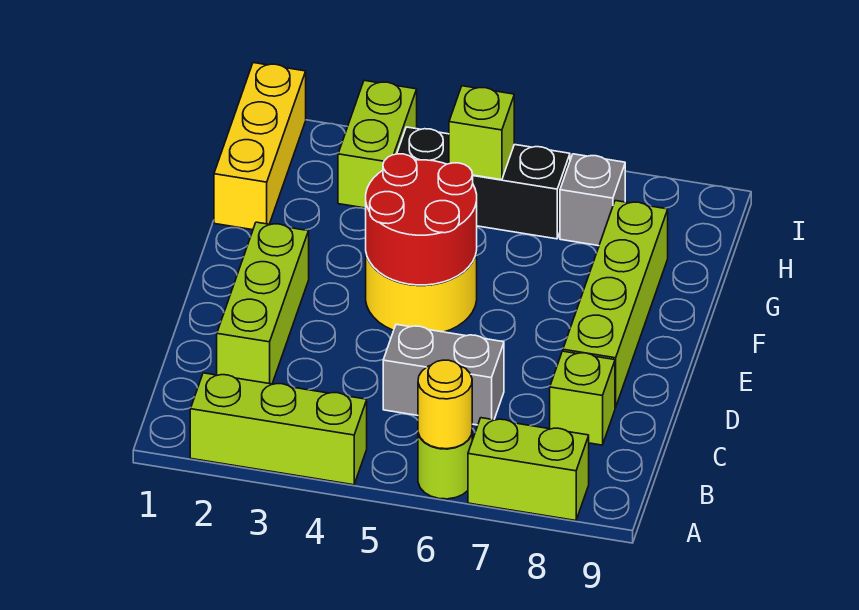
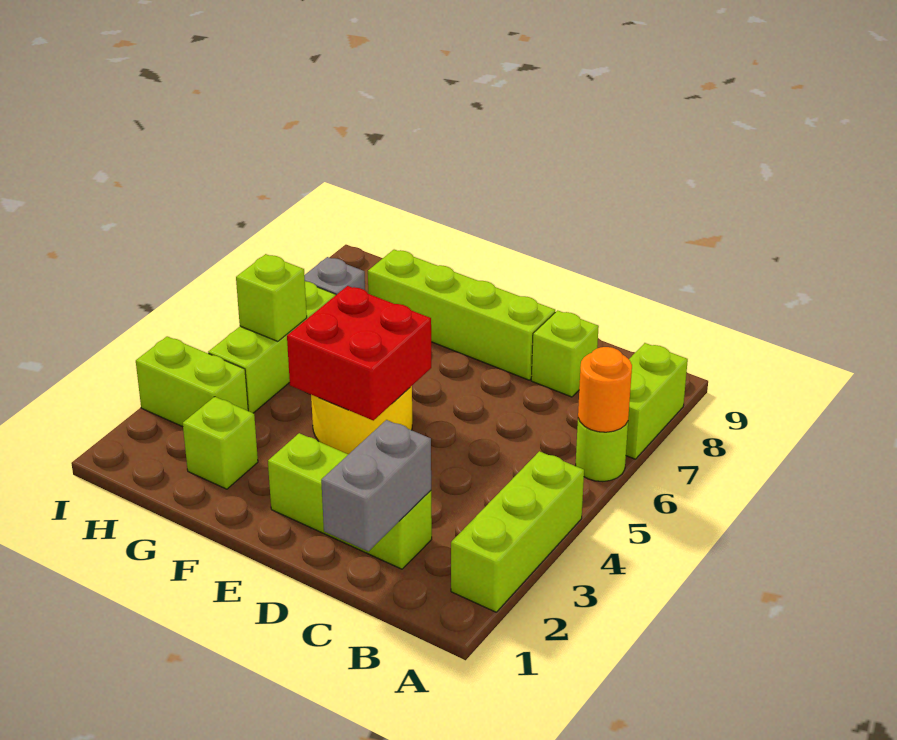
yellow 1x1 round brick [418,360,472,449] -> orange 1x1 round brick [578,347,632,432]
grey 1x2 brick [383,324,504,425] -> grey 1x2 brick moved to [321,420,431,551]
red 2x2 round brick [366,154,477,285] -> red 2x2 brick [287,286,431,420]
yellow 1x3 brick [214,63,306,230] -> none
none -> lime 1x1 brick [183,397,258,489]
black 1x3 brick [397,127,570,239] -> lime 1x3 brick [208,281,336,413]

